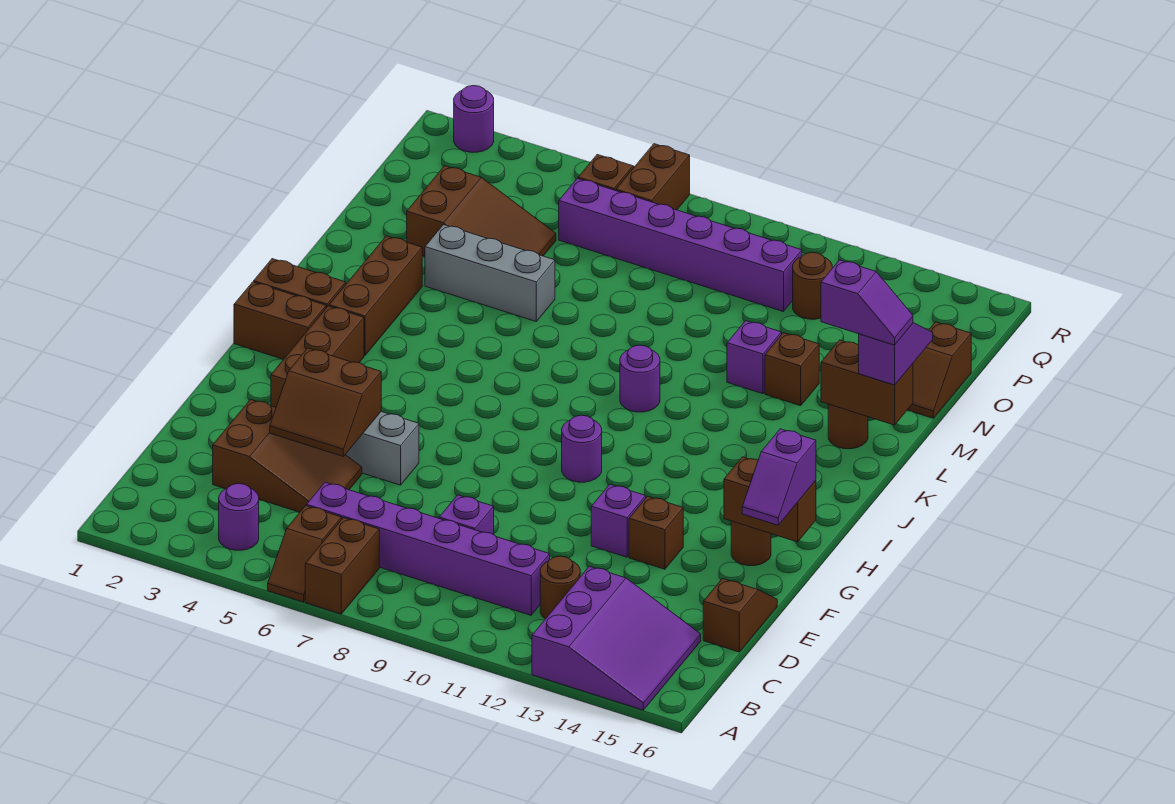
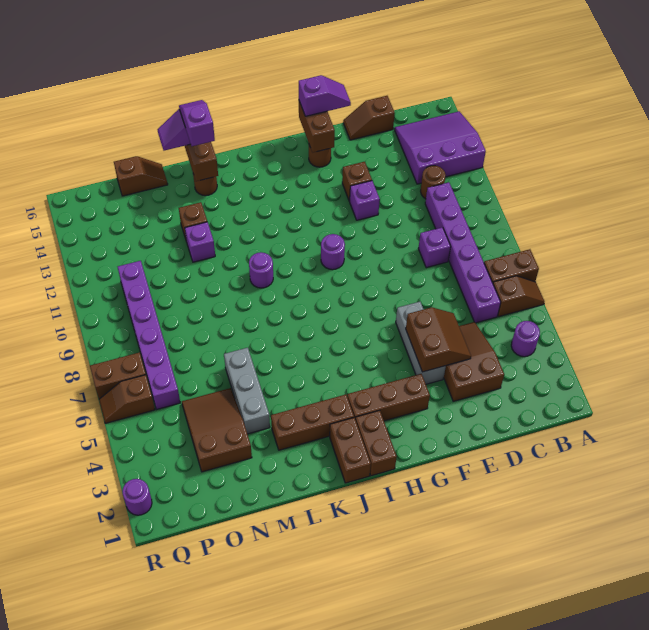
brown 1x1 round brick [793,252,832,319] -> none

